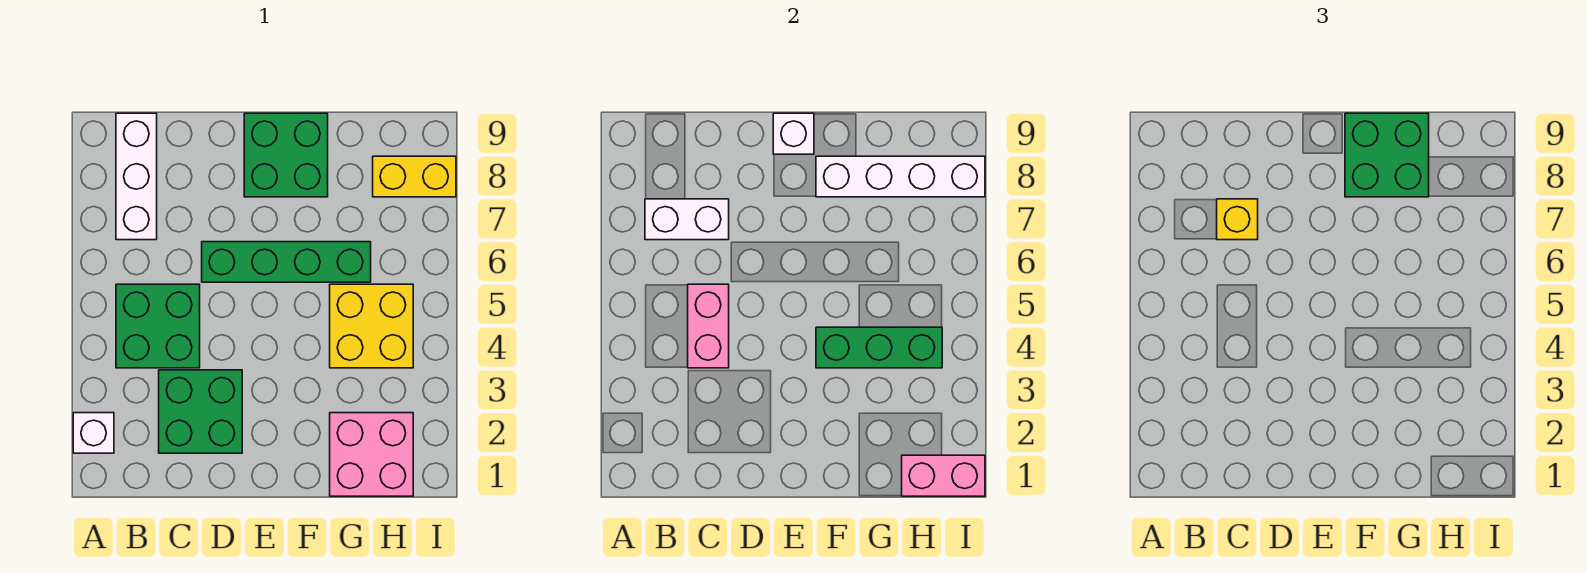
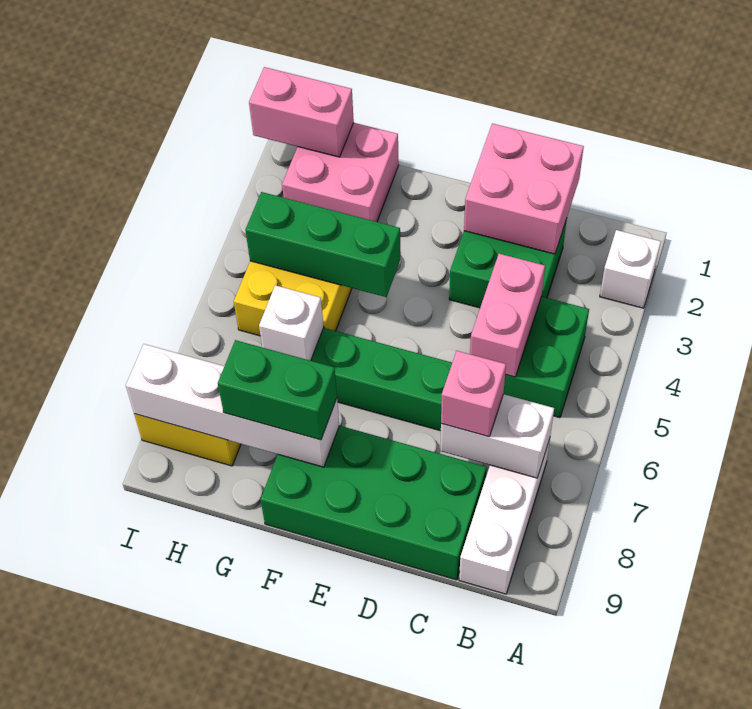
none -> pink 2x2 brick [464,123,584,254]
yellow 1x1 brick [1217,199,1258,240] -> pink 1x1 brick [441,351,506,437]
green 2x2 brick [244,113,328,197] -> green 2x4 brick [260,426,487,580]
white 1x1 brick [773,113,814,154] -> white 1x1 brick moved to [259,285,324,361]
green 2x2 brick [1345,113,1429,197] -> green 1x2 brick [218,340,337,440]

